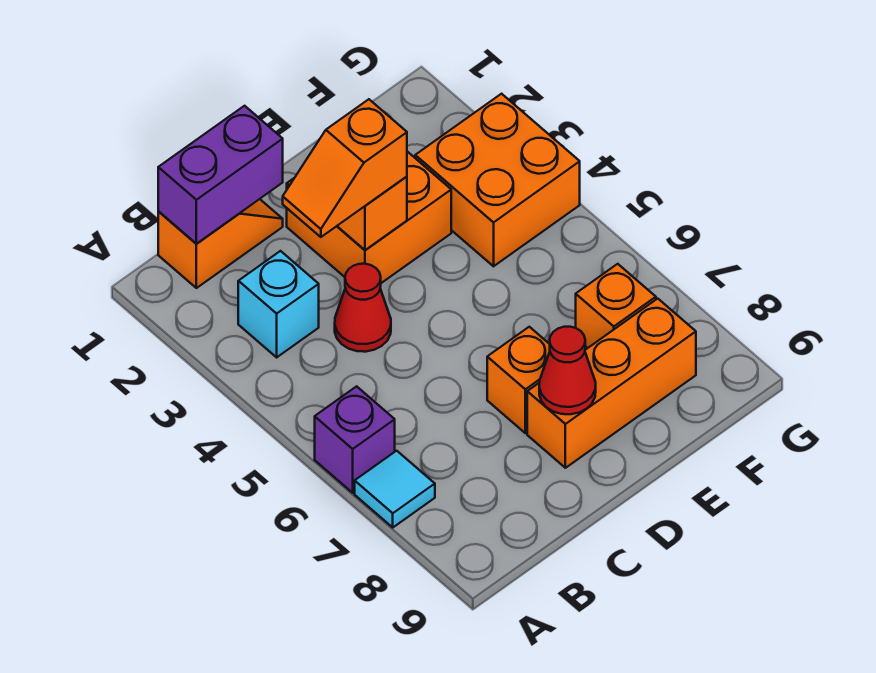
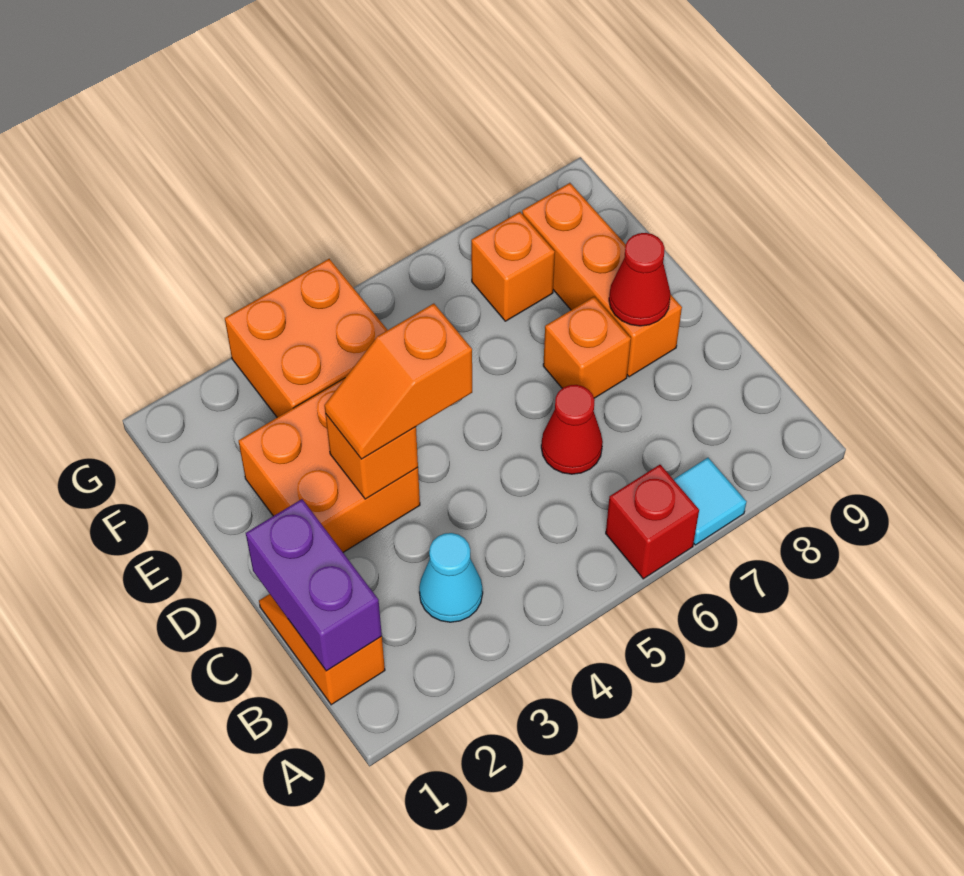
purple 1x1 brick [315,386,395,493] -> red 1x1 brick [606,465,699,579]
cyan 1x1 brick [238,251,319,357] -> cyan 1x1 cone [419,533,483,622]
orange 1x2 slope [283,99,407,237] -> orange 1x2 slope turned to [324,304,472,459]
red 1x1 cone [335,264,391,352] -> red 1x1 cone moved to [541,385,603,474]

